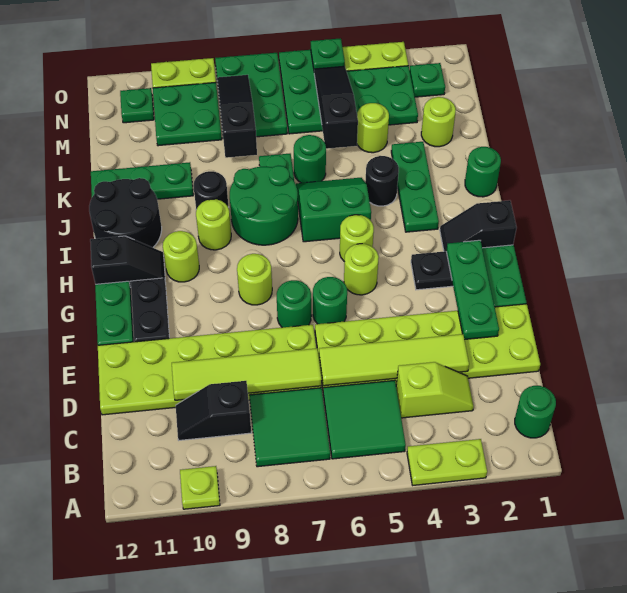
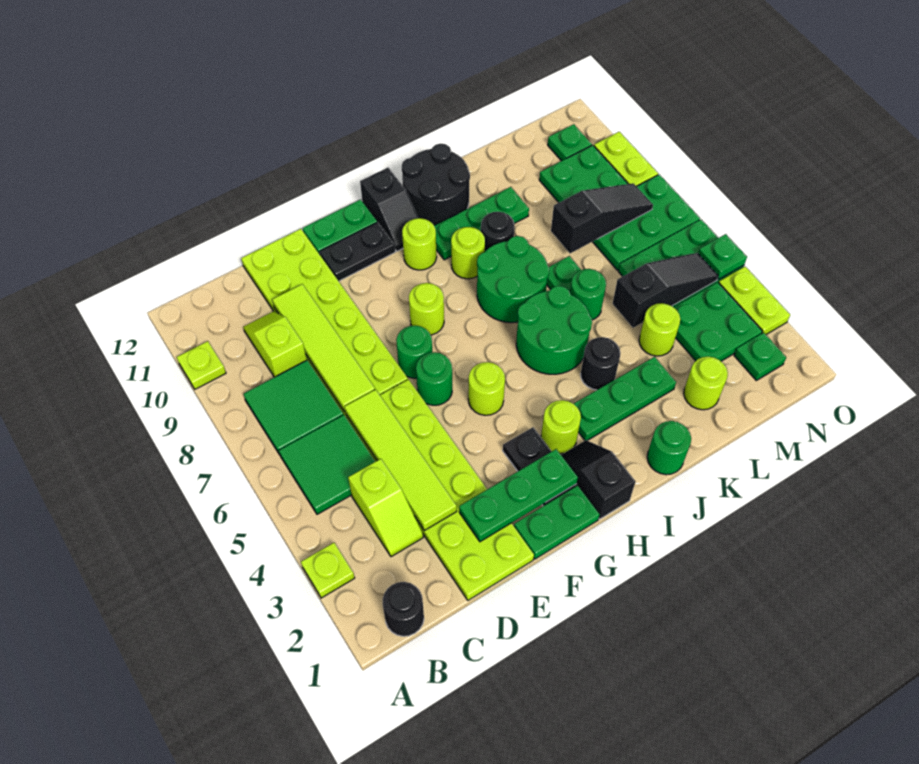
lime 1x2 plate [407,439,487,485] -> lime 1x1 plate [301,543,355,598]
green 1x1 round brick [515,386,556,438] -> black 1x1 round brick [382,582,424,636]
black 1x2 slope [176,381,251,440] -> lime 1x2 slope [243,311,307,377]
lime 1x1 round brick [340,215,374,262] -> lime 1x1 round brick moved to [541,400,581,454]
green 2x2 slope [296,178,371,242] -> green 2x2 round brick [516,286,592,374]
green 1x3 plate [91,162,193,199] -> green 1x3 plate turned to [434,187,529,260]

